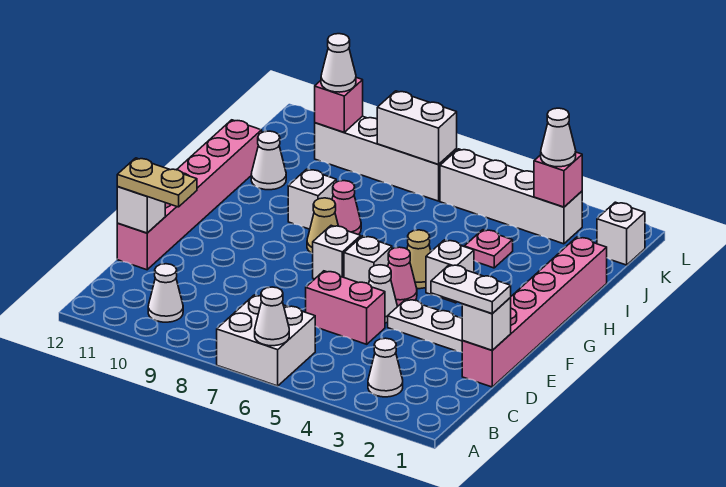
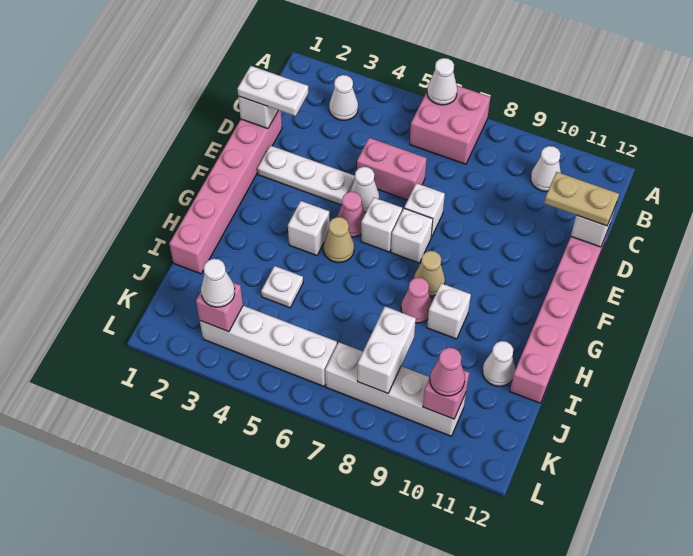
white 2x2 brick [217,295,315,386] -> pink 2x2 brick [410,86,490,164]
pink 1x1 plate [464,230,513,268] -> white 1x1 plate [261,266,303,308]
white 1x1 brick [597,202,645,265] -> white 1x1 brick moved to [404,183,445,237]
white 1x2 brick [377,91,457,165] -> white 1x2 brick turned to [357,307,416,393]
white 1x1 cone [321,34,356,92] -> pink 1x1 cone [430,348,465,396]

